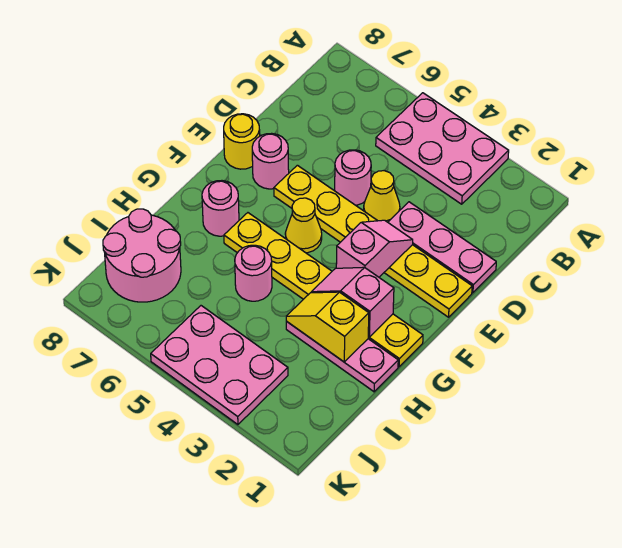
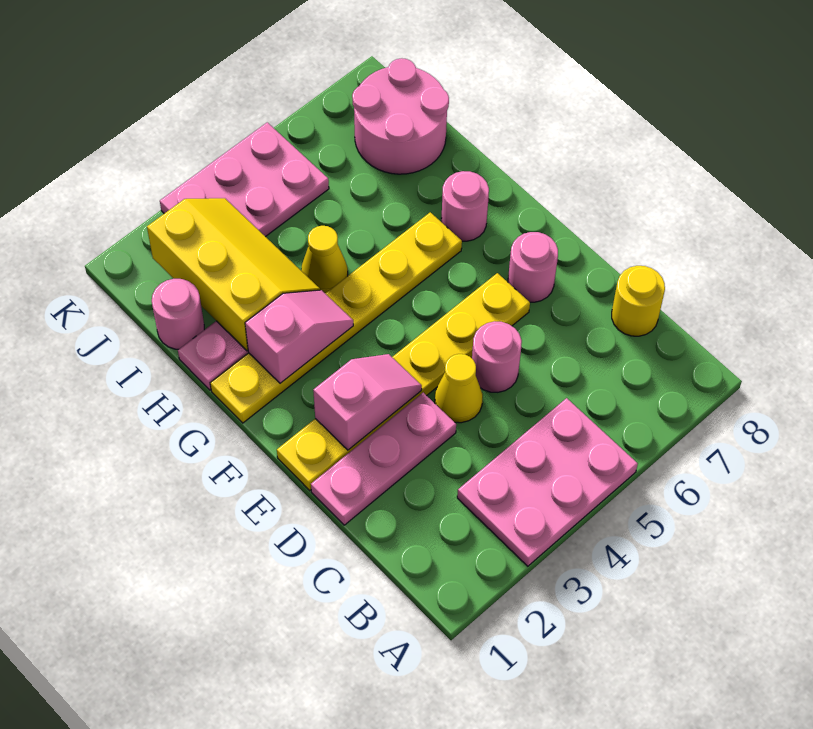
pink 1x2 slope [336,220,413,277] -> pink 1x2 slope turned to [313,354,422,450]
yellow 1x1 round brick [224,114,260,169] -> yellow 1x1 round brick moved to [612,266,665,336]
yellow 1x1 cone [285,198,322,253] -> yellow 1x1 cone moved to [301,226,348,293]
yellow 1x2 slope [286,292,369,362] -> yellow 2x3 slope [147,198,320,351]
pink 1x1 round brick [235,245,272,301] -> pink 1x1 round brick moved to [152,279,204,349]

